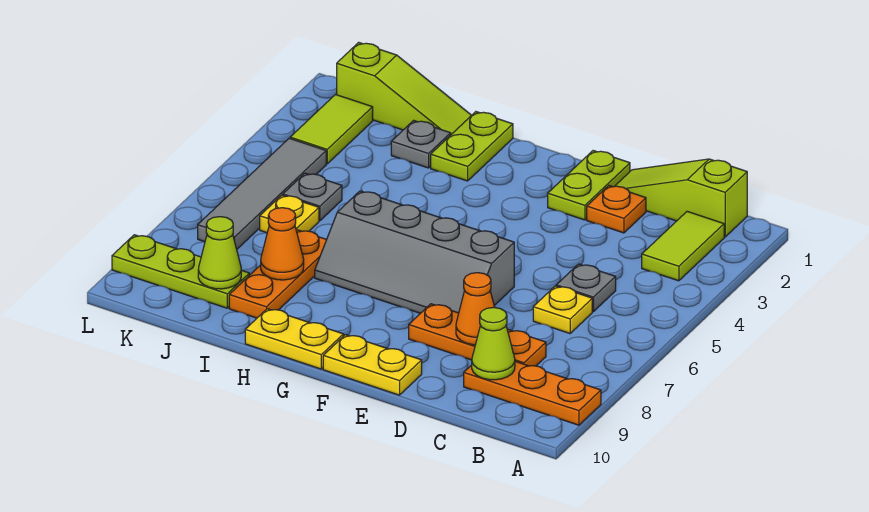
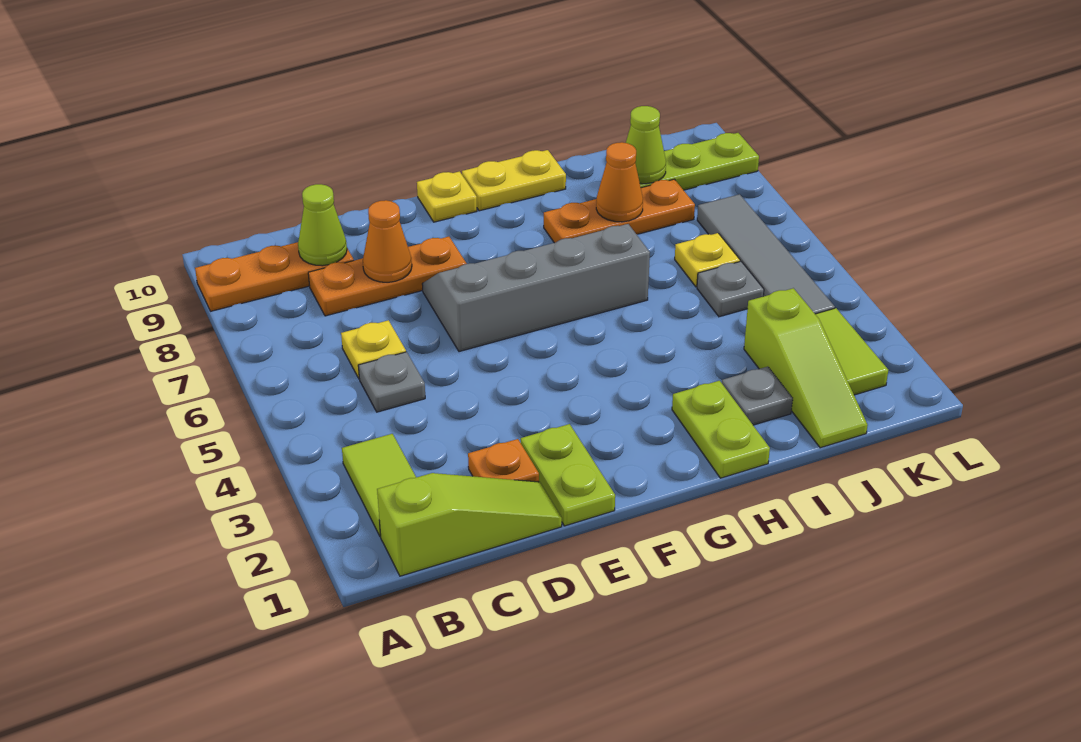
yellow 1x2 plate [323,335,422,395] -> yellow 1x1 plate [417,171,477,222]
lime 1x3 slope [337,42,471,134] -> lime 1x3 slope turned to [744,288,868,448]
orange 1x3 plate [229,230,327,318] -> orange 1x3 plate turned to [544,179,695,243]

